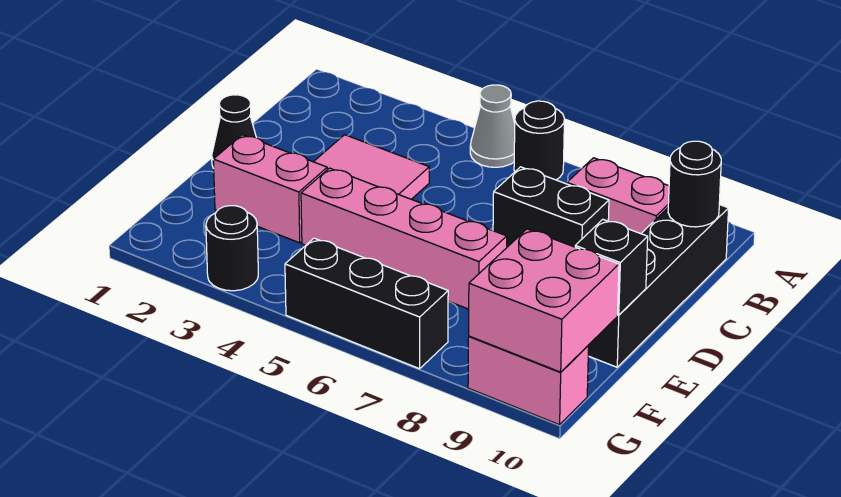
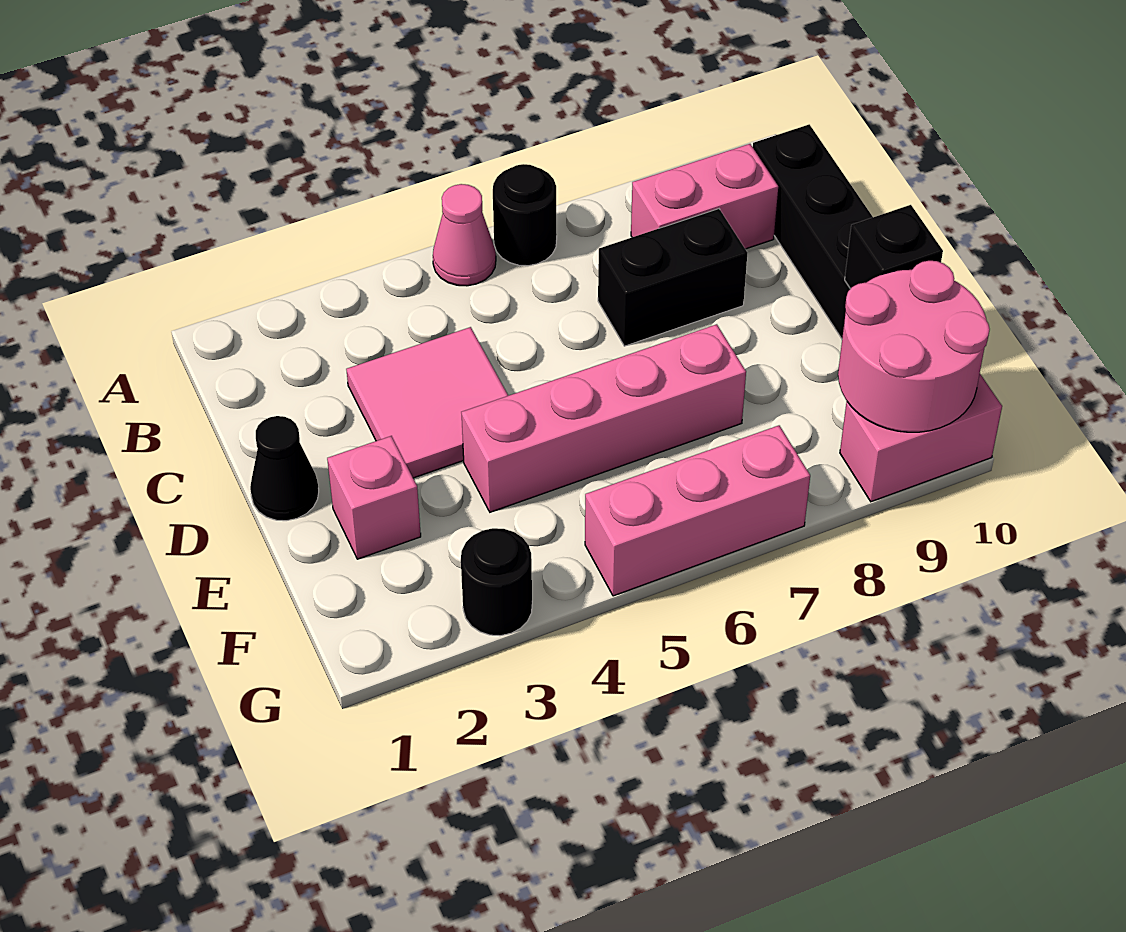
grey 1x1 cone [470,85,515,167] -> pink 1x1 cone [433,184,496,286]
black 1x1 round brick [668,141,721,227] -> none
pink 1x2 brick [213,135,327,243] -> pink 1x1 brick [327,436,421,559]
pink 2x2 brick [469,229,619,372] -> pink 2x2 round brick [838,261,990,432]
black 1x3 brick [285,238,448,369] -> pink 1x3 brick [585,426,810,596]

